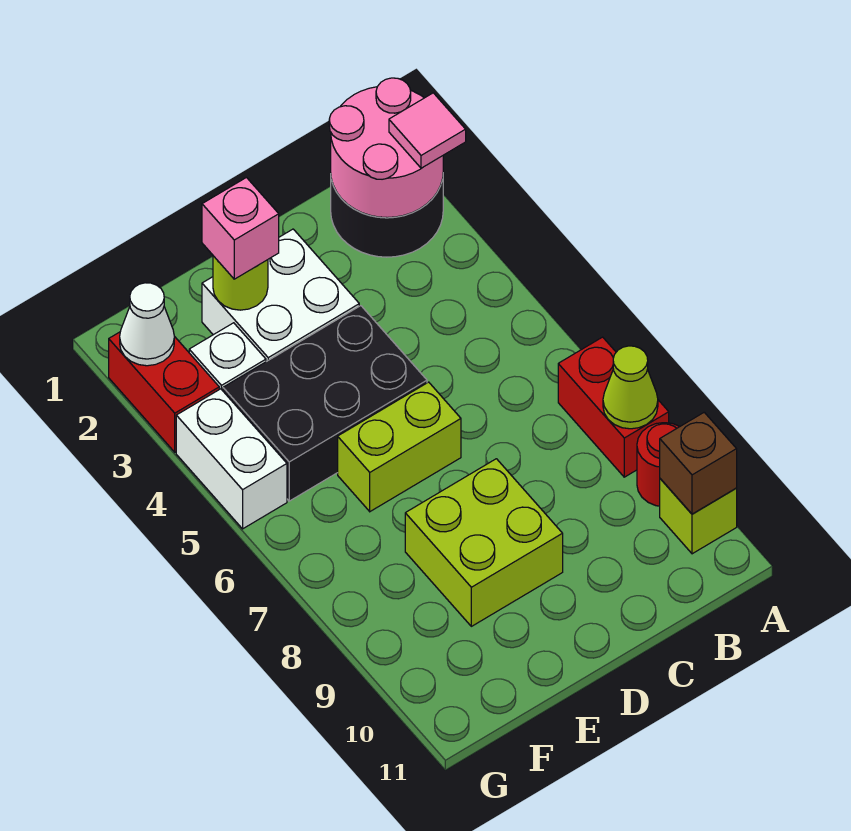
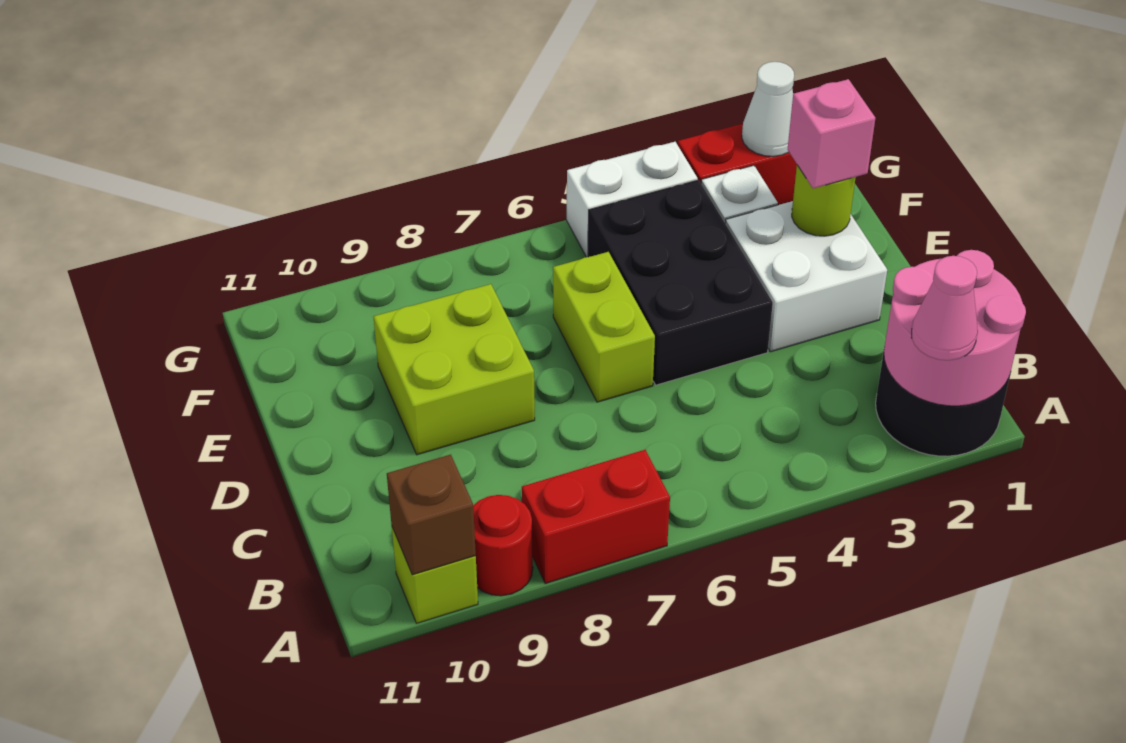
pink 1x1 tile [389,93,466,168] -> pink 1x1 cone [912,256,978,360]
lime 1x1 cone [603,346,658,429] -> none

